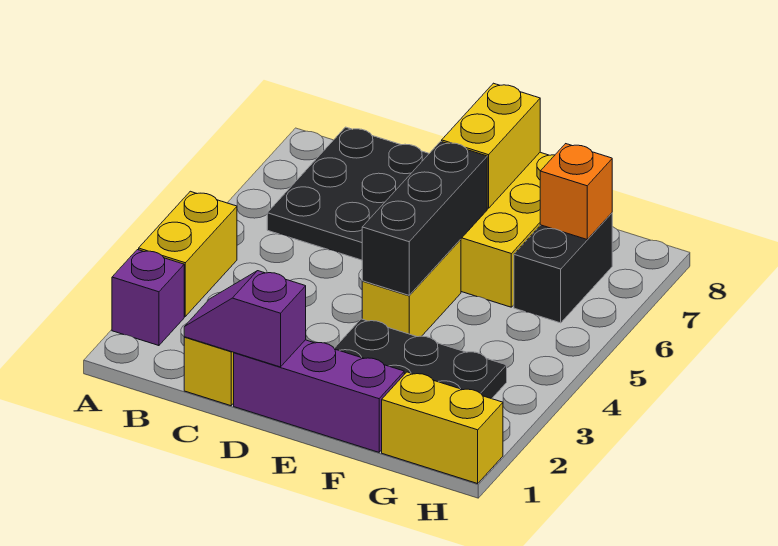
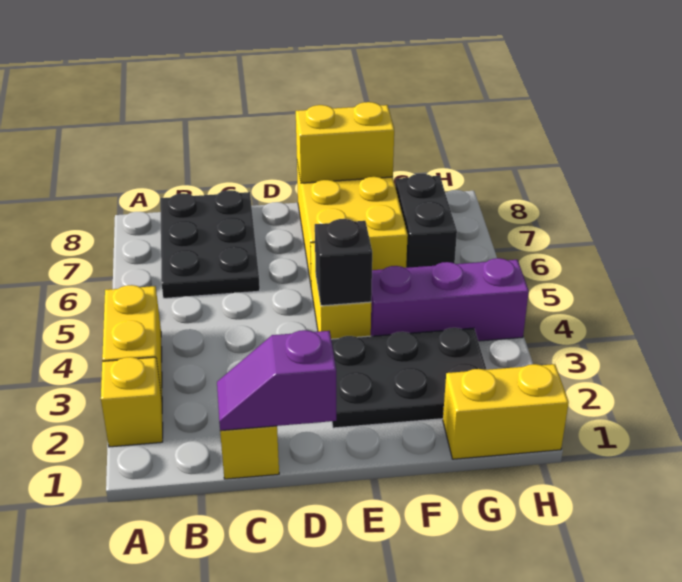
purple 1x1 brick [112,250,184,346] -> yellow 1x1 brick [101,357,163,447]
purple 1x3 brick [234,340,404,452] -> purple 1x3 brick moved to [371,258,529,341]
black 1x3 brick [362,141,487,295] -> black 1x1 brick [315,219,372,306]
yellow 1x2 brick [442,83,540,208] -> yellow 1x2 brick turned to [296,102,394,183]
orange 1x1 brick [540,144,612,239] -> none

